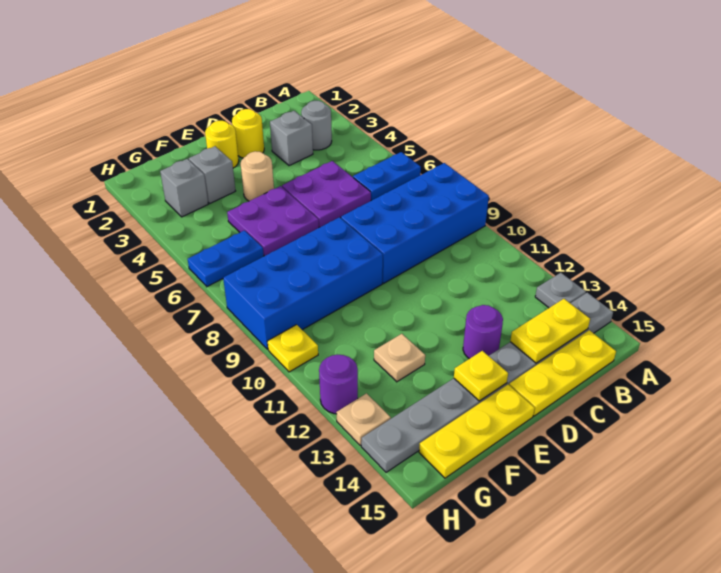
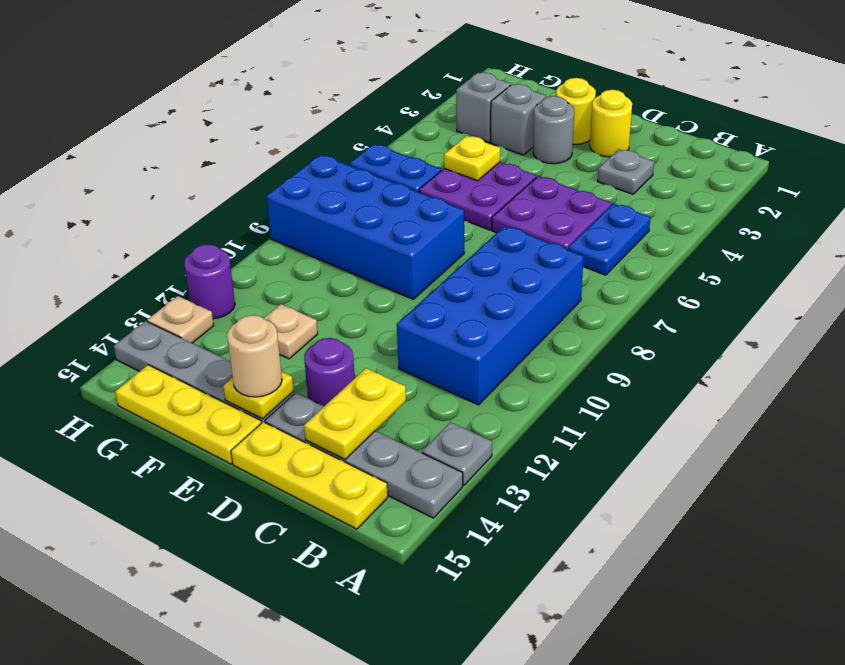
blue 1x2 plate [353,152,421,201] -> blue 1x2 plate turned to [569,204,650,275]
blue 2x4 brick [341,163,489,284] -> blue 2x4 brick turned to [397,226,584,405]
grey 1x1 round brick [301,101,332,150] -> grey 1x1 round brick moved to [533,96,574,164]
yellow 1x2 plate [510,299,590,363] -> yellow 1x2 plate turned to [304,368,406,459]
grey 1x1 brick [270,111,313,166] -> grey 1x1 plate [598,149,654,194]
tan 1x1 round brick [241,151,274,201] -> tan 1x1 round brick moved to [227,315,282,397]
yellow 1x1 plate [267,325,318,372] -> yellow 1x1 plate moved to [444,136,500,181]

